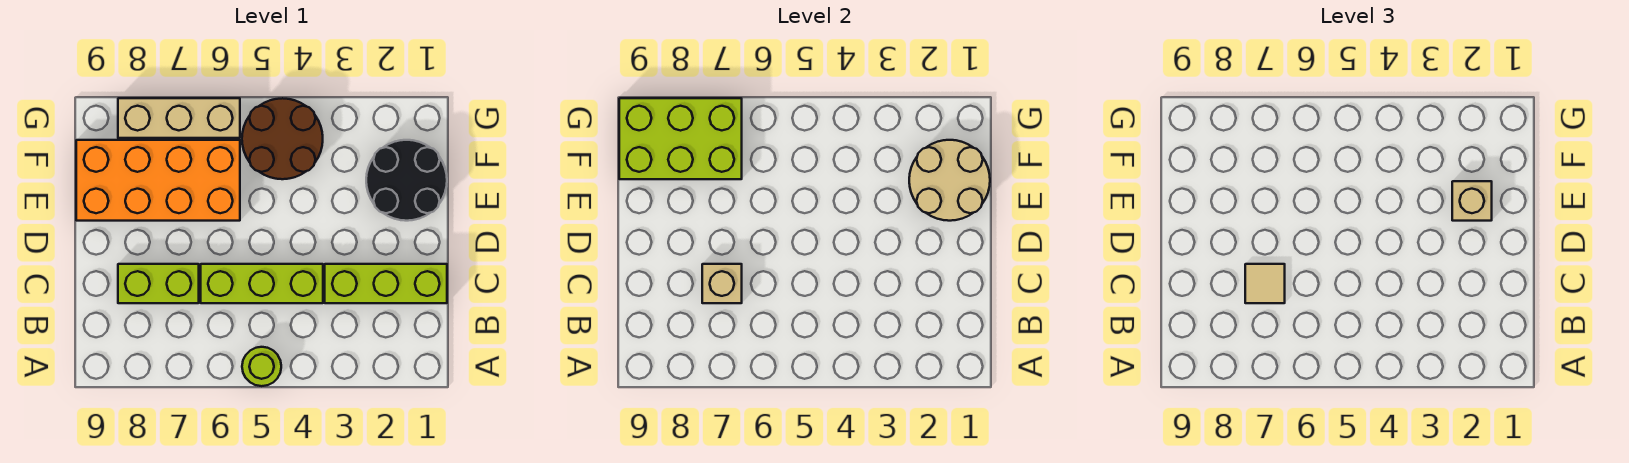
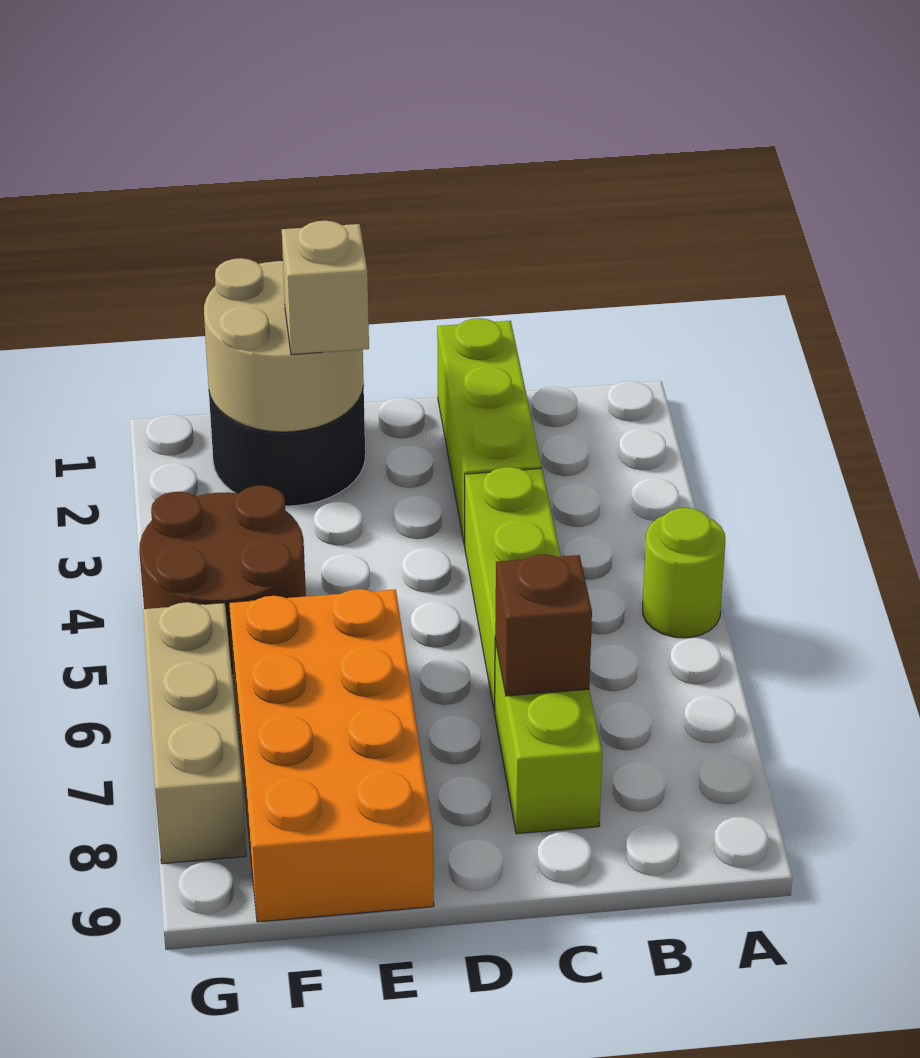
tan 1x1 brick [702,264,742,303] -> brown 1x1 brick [495,554,592,696]
tan 1x1 tile [1245,264,1285,303] -> none
lime 2x3 brick [619,98,742,179] -> none

